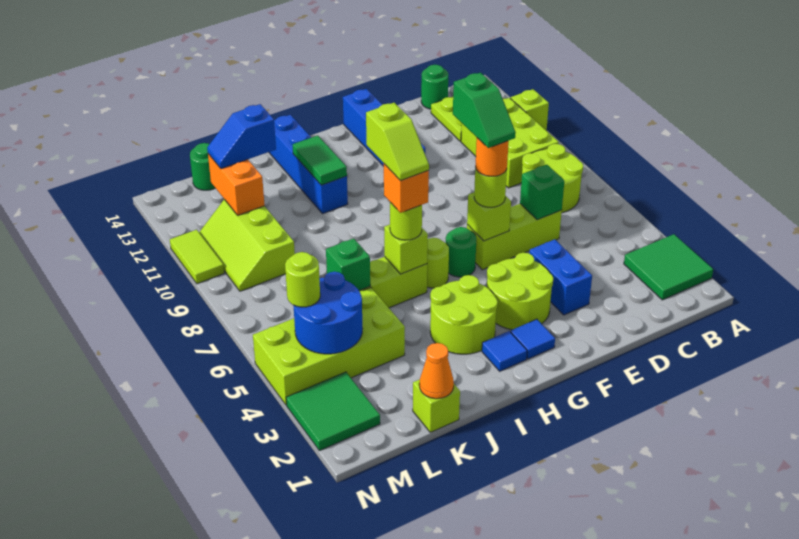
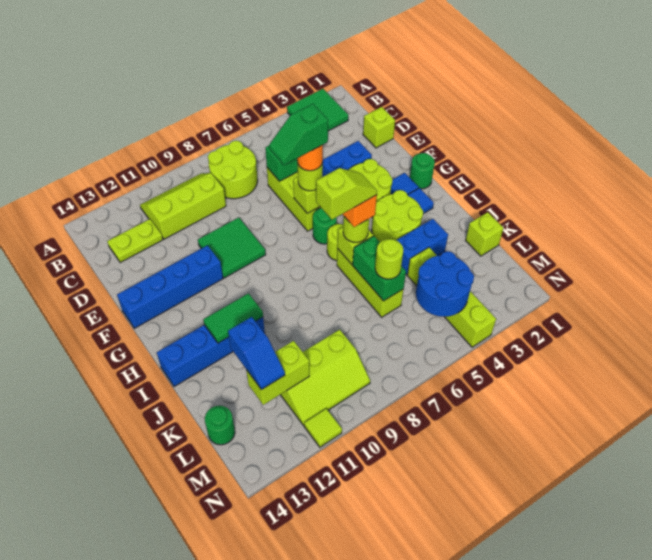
lime 1x1 brick [511,89,549,130] -> lime 1x1 brick moved to [363,107,395,148]
lime 2x3 brick [461,98,559,188] -> lime 2x3 slope [140,173,226,239]
green 1x1 round brick [421,65,448,109] -> green 1x1 round brick moved to [410,153,435,189]
green 1x2 slope [453,73,516,148] -> green 1x2 slope turned to [269,104,328,165]
none -> blue 1x2 brick [397,219,448,275]
orange 1x1 cone [419,343,454,399] -> none
lime 2x4 brick [253,288,405,405] -> lime 1x4 brick [407,248,496,347]
green 1x1 brick [326,238,370,291] -> green 1x2 brick [353,236,406,301]
orange 1x2 brick [208,154,265,215] -> lime 1x2 brick [246,341,309,405]
green 2x2 tile [286,372,380,451] -> green 2x2 tile moved to [198,218,266,278]
lime 1x1 round brick [285,252,320,307] -> lime 1x1 round brick moved to [375,239,403,279]
lime 1x2 tile [170,230,224,284] -> lime 1x1 tile [304,409,342,447]

